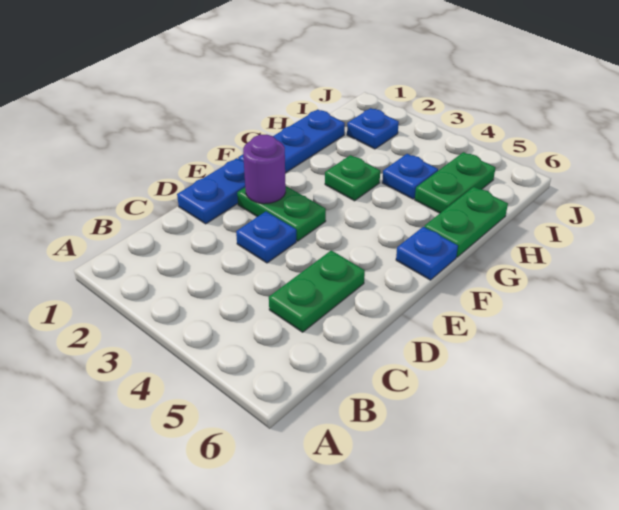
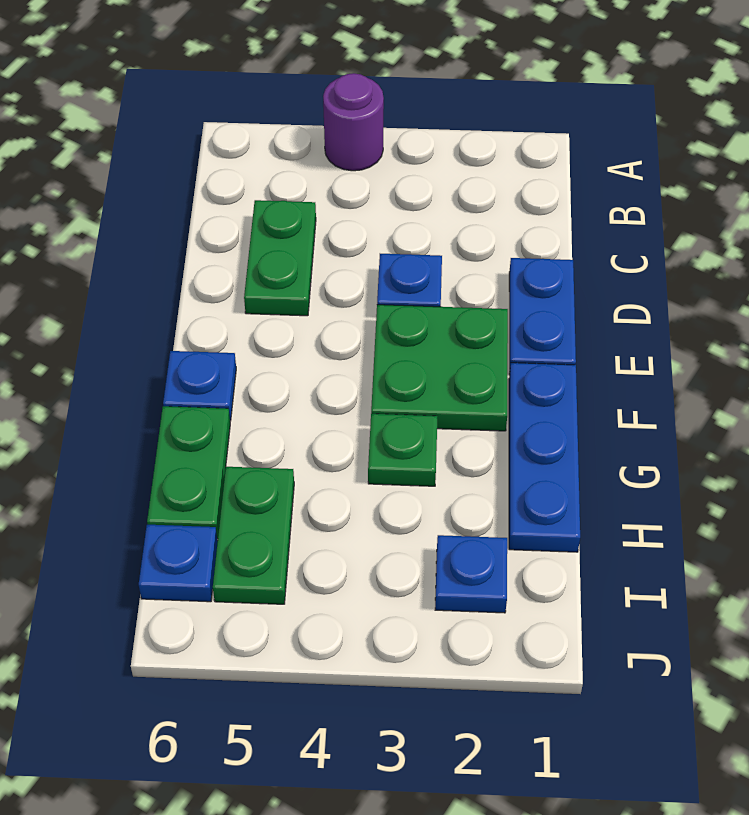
green 1x2 plate [237,186,326,241] -> green 2x2 plate [371,305,508,431]
purple 1x1 round brick [243,135,286,204] -> purple 1x1 round brick moved to [323,73,384,171]
blue 1x1 plate [382,154,438,199] -> blue 1x1 plate moved to [139,525,218,602]

